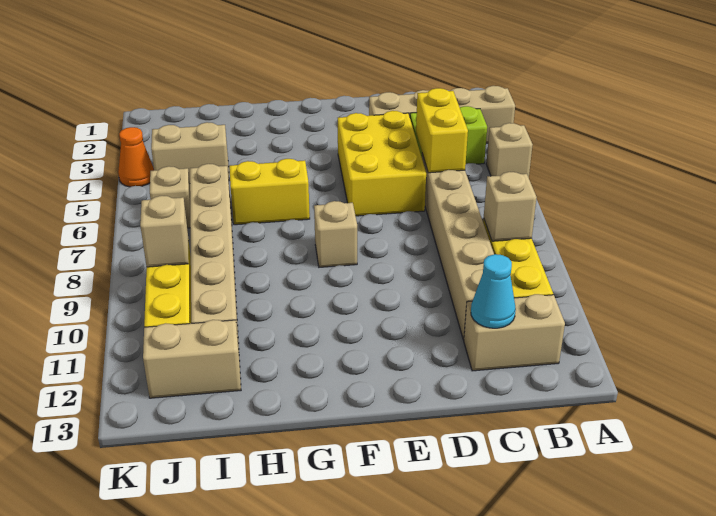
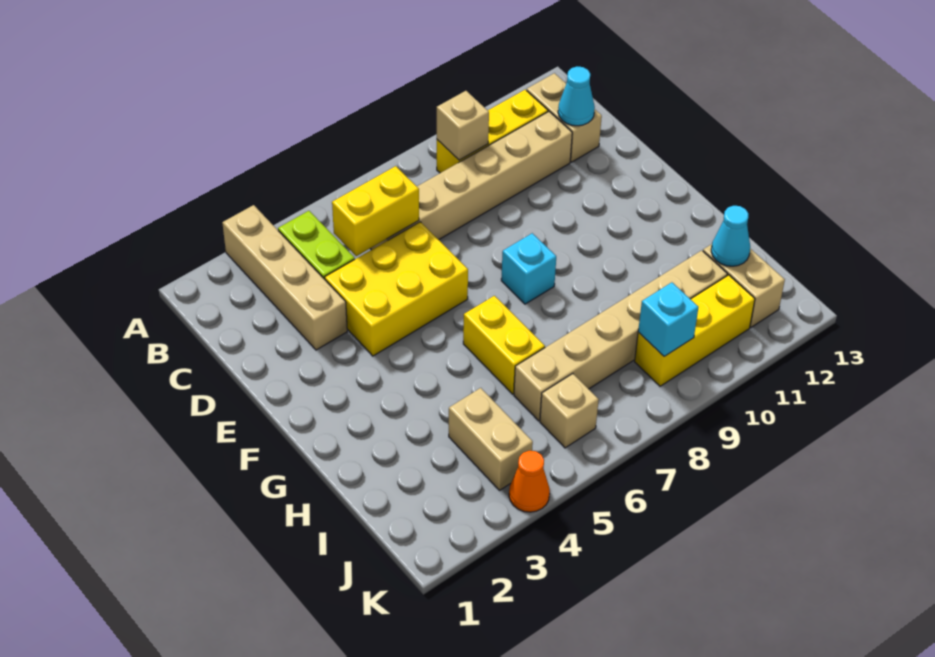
tan 1x1 brick [486,123,533,178] -> none
tan 1x1 brick [314,201,357,267] -> cyan 1x1 brick [501,233,556,304]
none -> cyan 1x1 cone [711,206,750,266]
tan 1x1 brick [140,196,189,267] -> cyan 1x1 brick [638,282,698,356]

